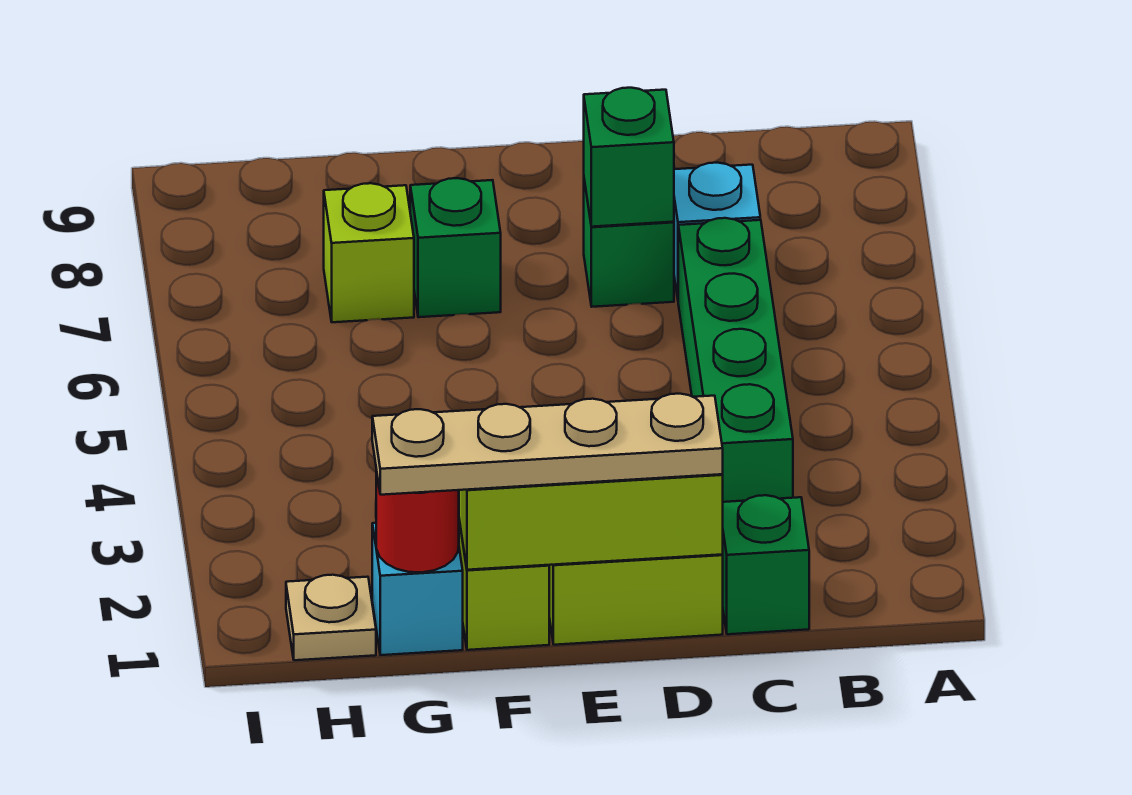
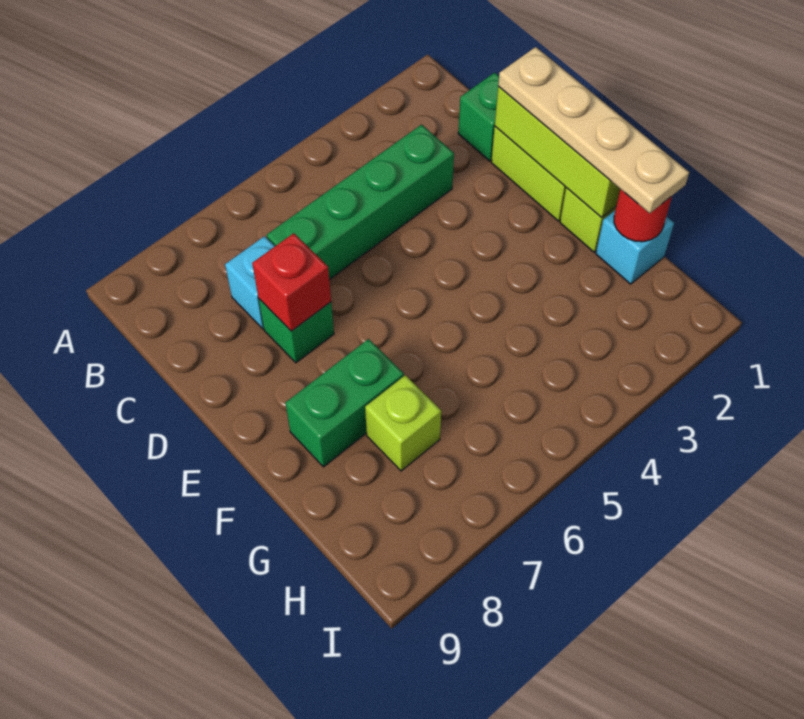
green 1x1 brick [584,88,674,227] -> red 1x1 brick [252,233,331,331]
green 1x1 brick [410,178,501,317] -> green 1x2 brick [285,339,404,467]
tan 1x1 plate [286,575,376,660] -> none

